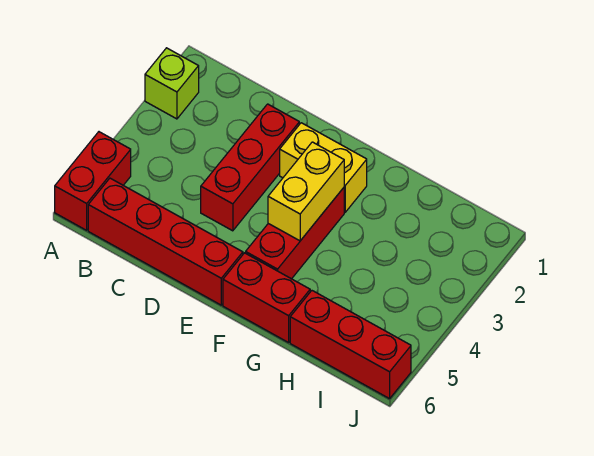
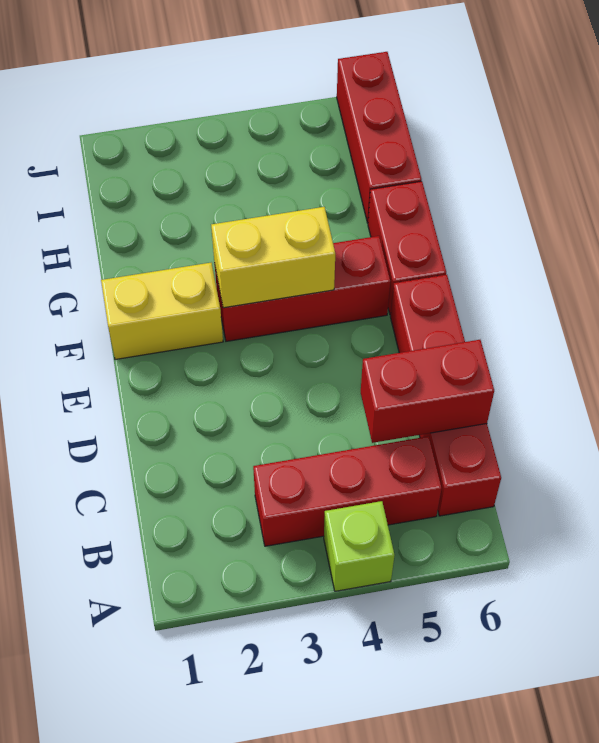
lime 1x1 brick [145,48,199,119] -> lime 1x1 brick moved to [324,501,395,591]
red 1x2 brick [55,132,131,230] -> red 1x2 brick moved to [361,340,494,443]
red 1x3 brick [201,104,299,231] -> red 1x3 brick moved to [253,436,442,546]
yellow 1x2 brick [280,123,367,212] -> yellow 1x2 brick turned to [101,263,223,360]

